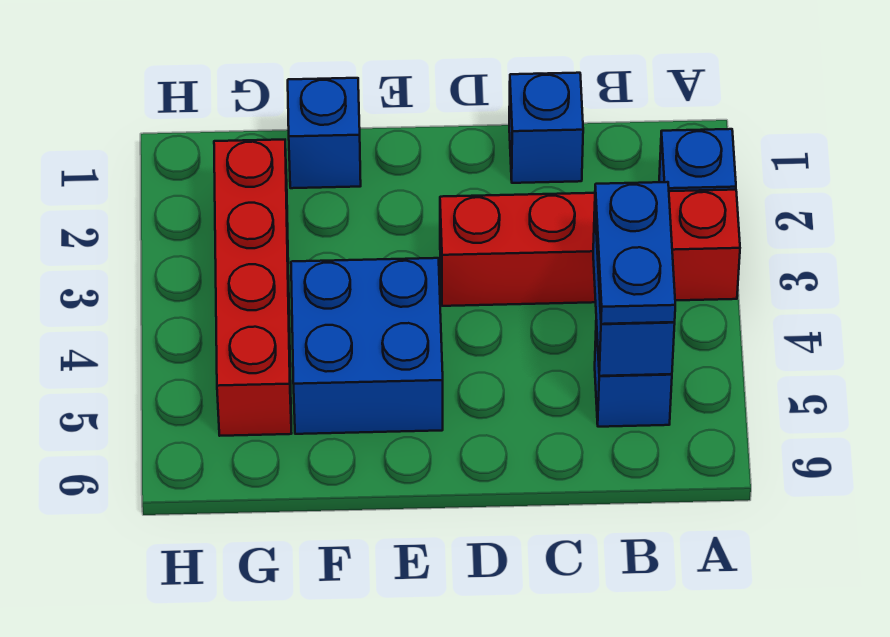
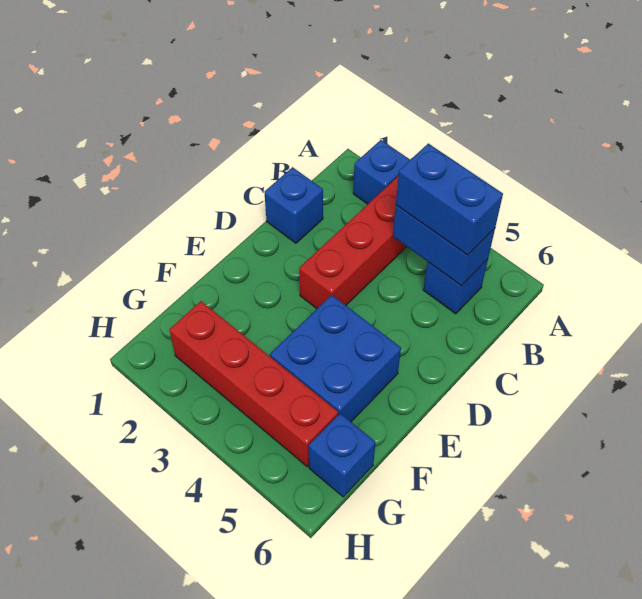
blue 1x2 plate [595,182,675,324] -> blue 1x2 brick [396,143,503,255]
blue 1x1 brick [288,78,361,188] -> blue 1x1 brick moved to [309,413,376,497]

